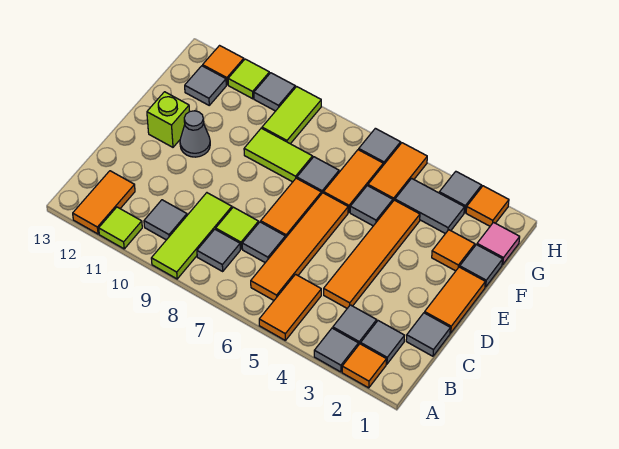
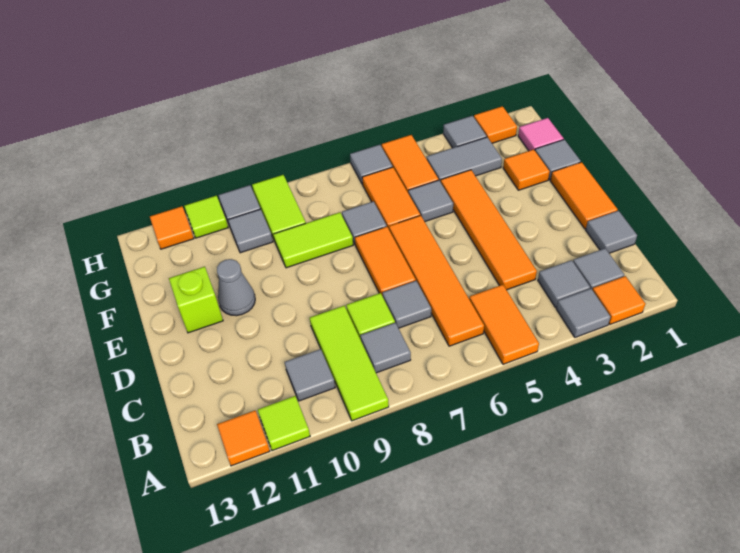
orange 1x2 tile [73,171,135,234] -> orange 1x1 tile [217,411,270,466]
grey 1x1 tile [185,66,226,105] -> grey 1x1 tile moved to [228,209,273,253]

